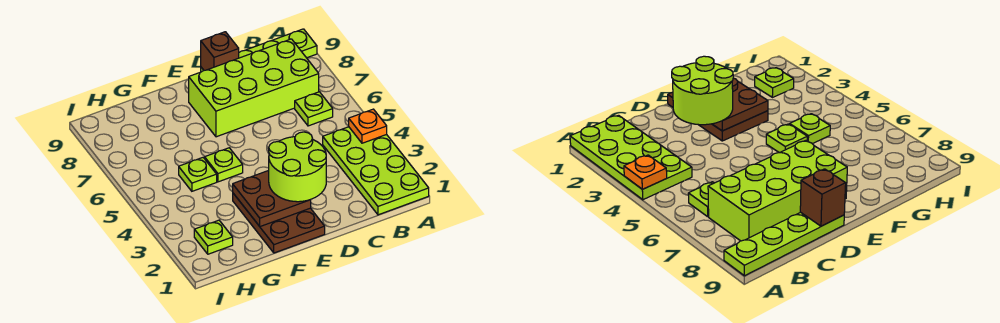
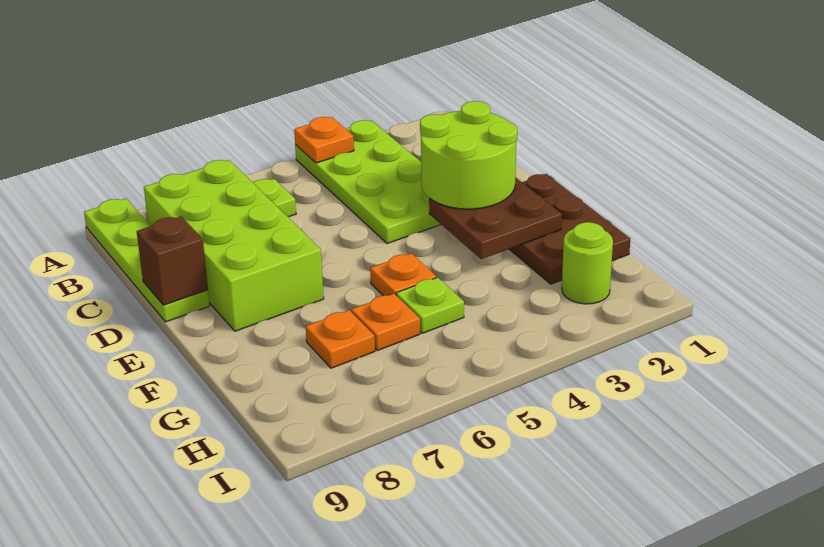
lime 2x4 plate [323,127,429,215] -> lime 2x4 plate turned to [295,120,441,244]
brown 2x3 plate [233,193,325,253] -> brown 2x3 plate turned to [509,174,630,284]
lime 1x1 plate [205,148,243,182] -> orange 1x1 plate [370,253,436,296]
none -> orange 1x1 plate [351,294,420,351]
none -> orange 1x1 plate [306,310,375,368]
lime 1x1 plate [194,220,233,254] -> lime 1x1 round brick [562,222,613,304]

